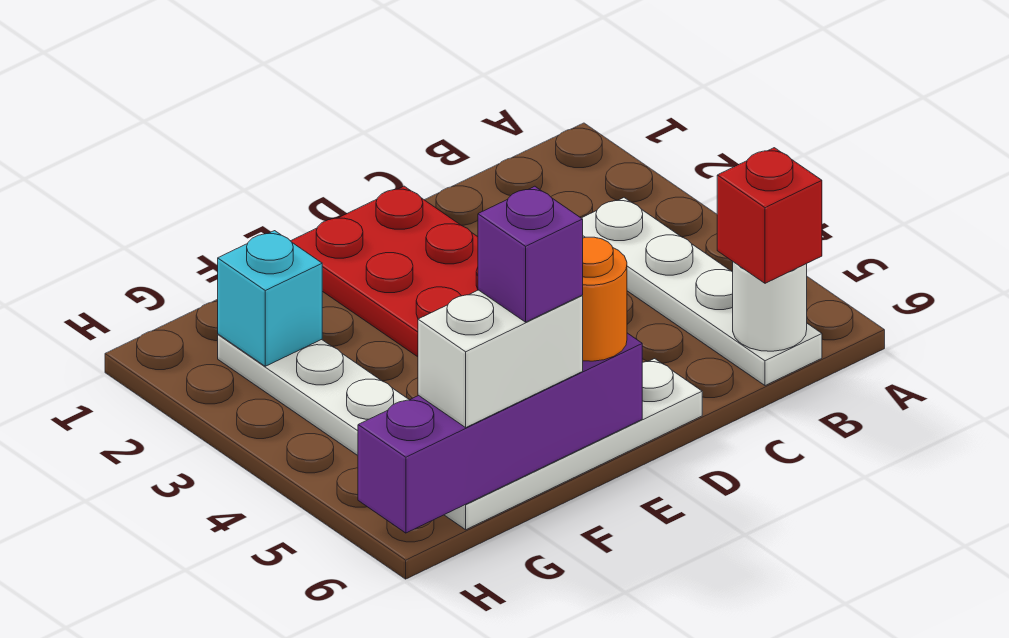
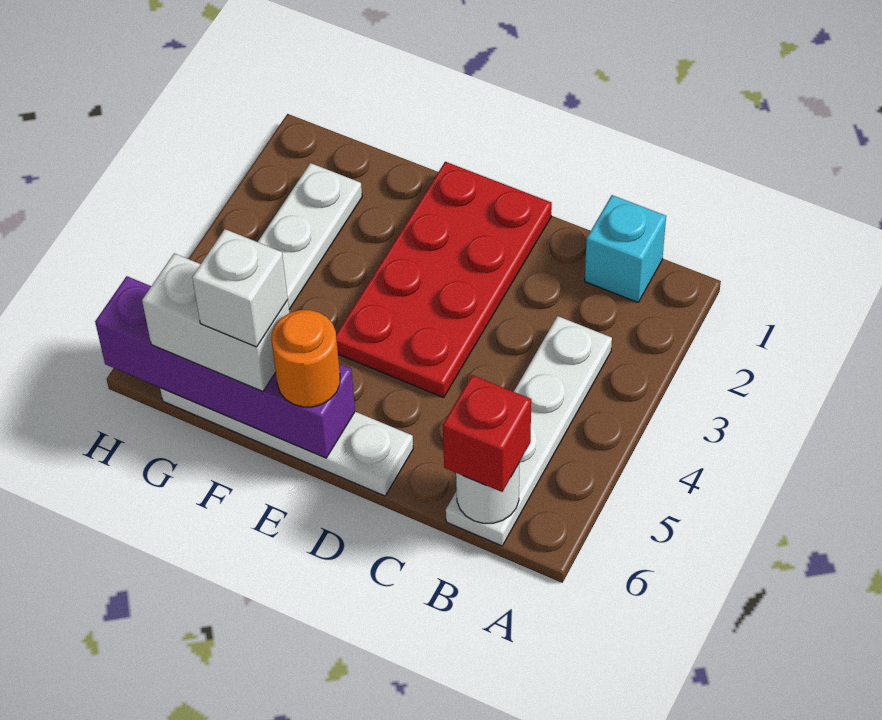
purple 1x1 brick [478,186,583,322] -> white 1x1 brick [192,229,288,347]
cyan 1x1 brick [218,231,322,366] -> cyan 1x1 brick moved to [585,195,666,302]

